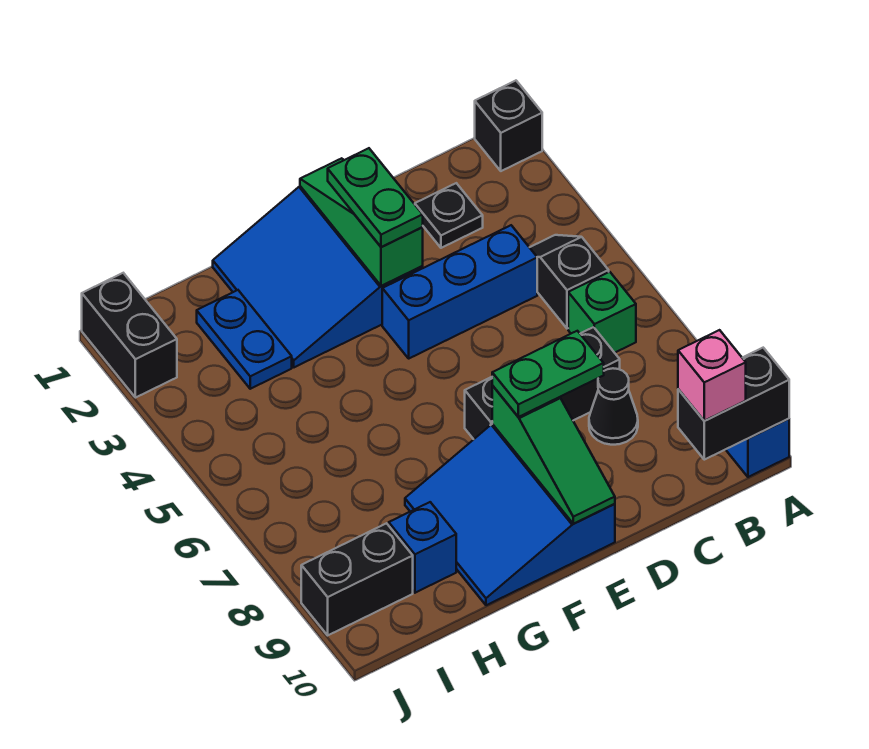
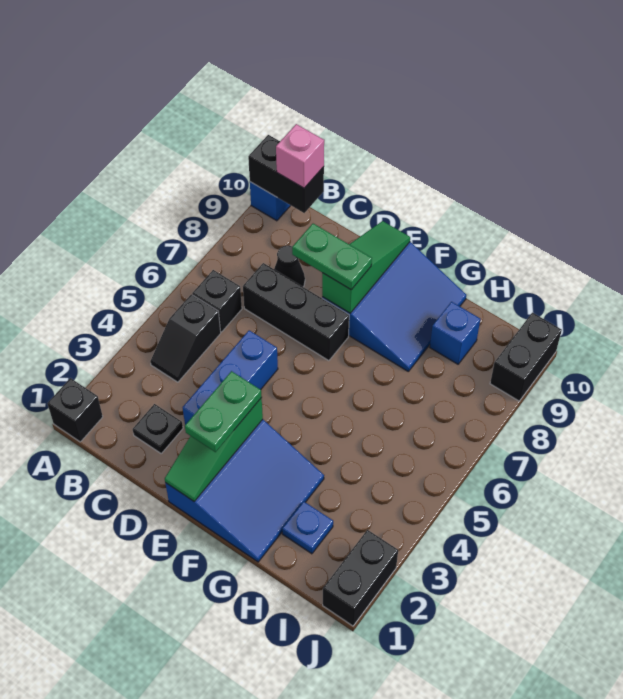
green 1x1 brick [568,272,636,353] -> black 1x1 brick [192,270,242,332]
blue 1x3 brick [382,225,537,358] -> blue 1x3 brick turned to [183,330,278,425]
blue 1x2 plate [197,290,292,389] -> blue 1x1 plate [282,501,333,554]
black 1x2 brick [301,523,413,635] -> black 1x2 brick turned to [490,313,562,401]

